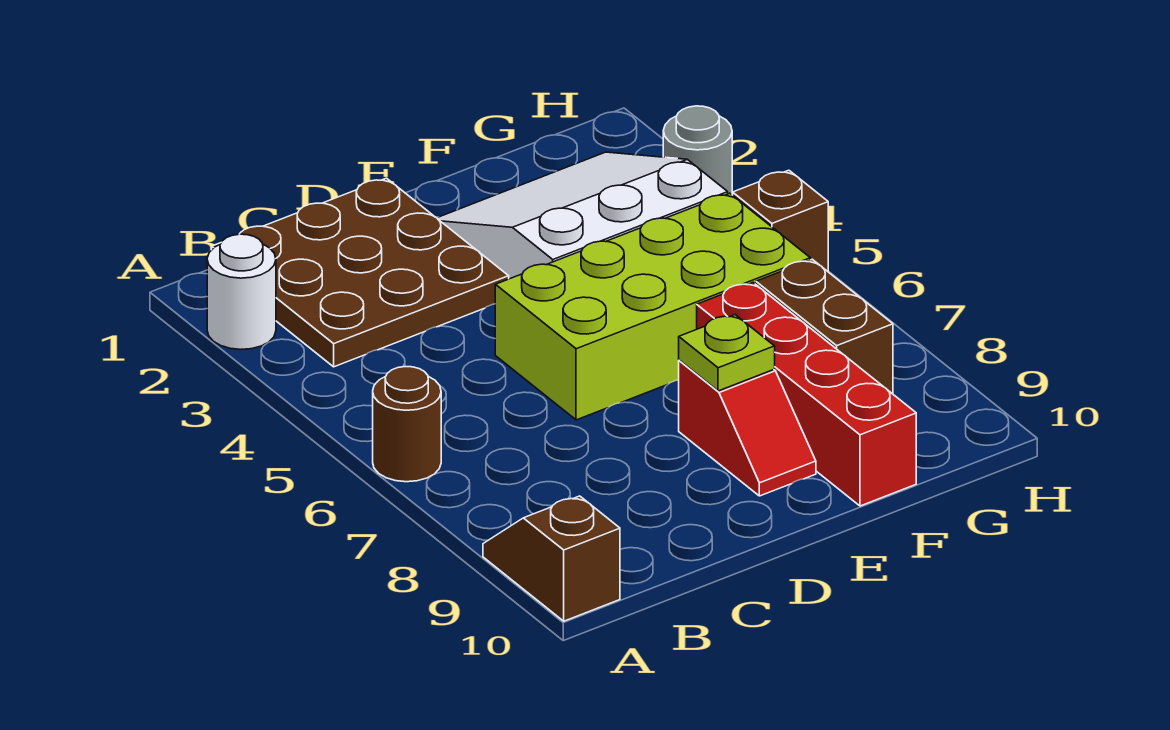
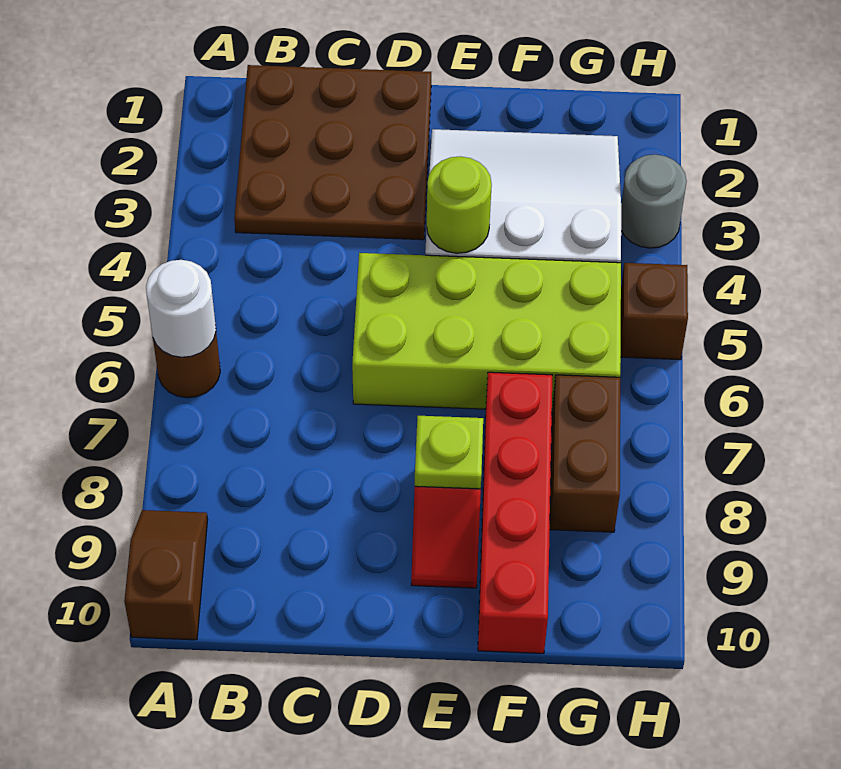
white 1x1 round brick [207,234,276,349] -> white 1x1 round brick moved to [146,260,216,357]
none -> lime 1x1 round brick [427,156,492,253]

